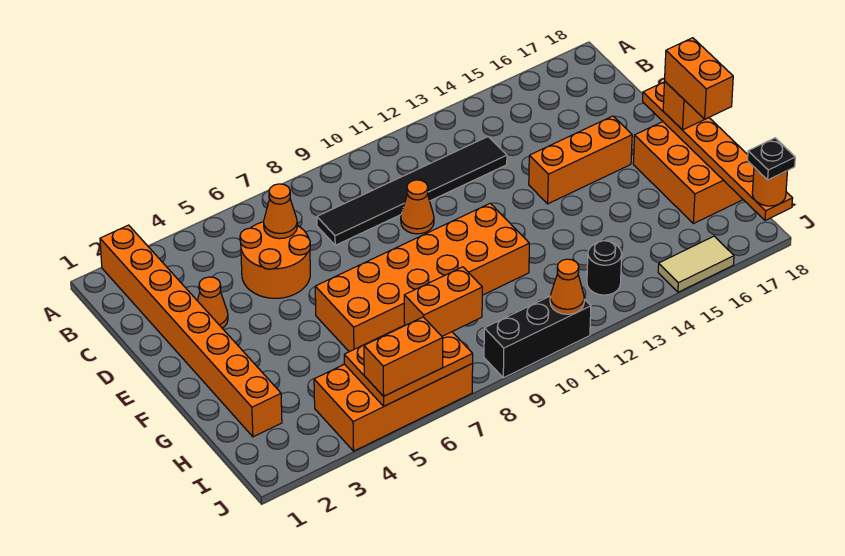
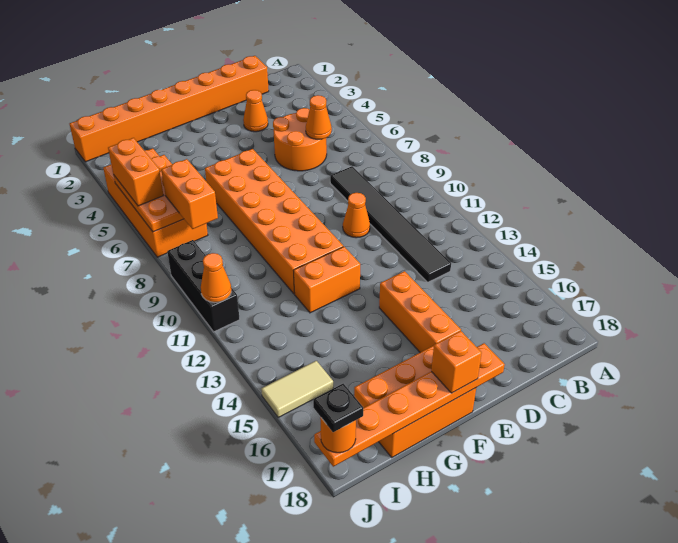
orange 1x8 brick [100,225,282,437] -> orange 1x8 brick moved to [70,56,269,162]
orange 1x2 brick [665,38,733,119] -> orange 1x2 brick moved to [294,247,360,313]
black 1x1 round brick [587,241,622,295] -> none
tan 1x2 tile [658,236,734,292] -> tan 1x2 tile turned to [261,361,333,417]

